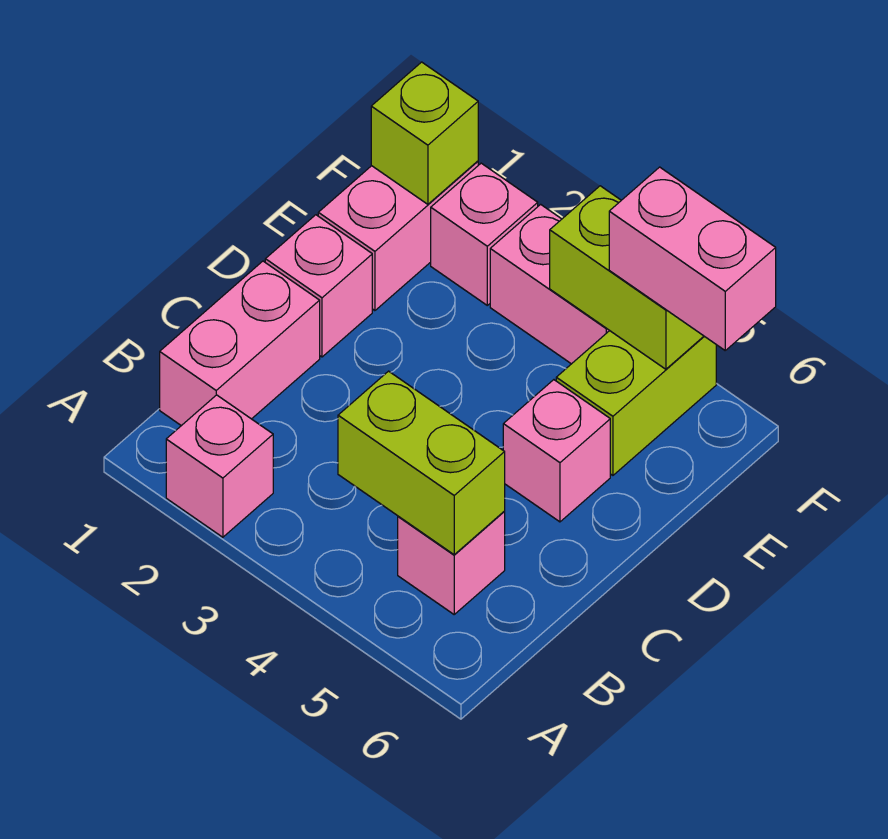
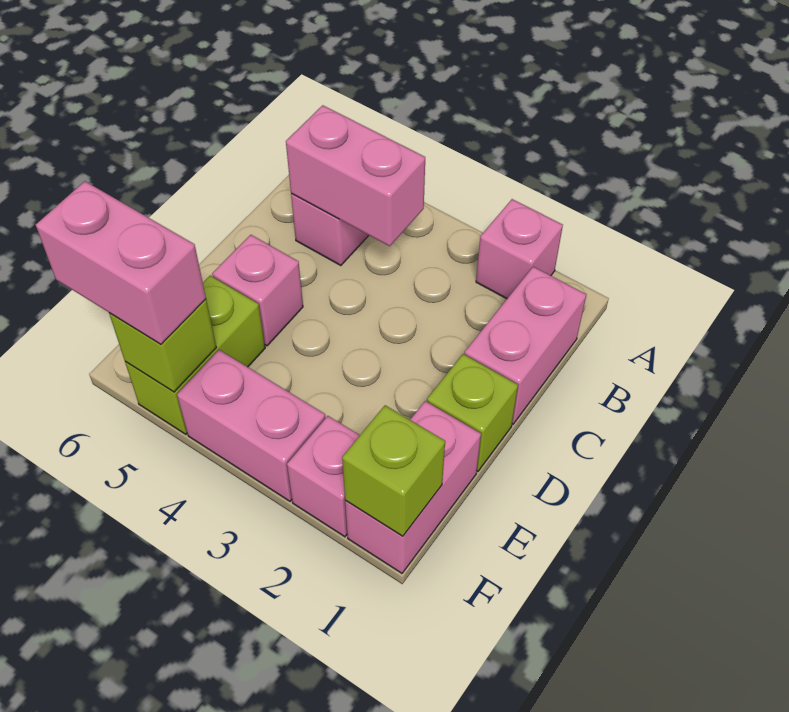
lime 1x2 brick [338,371,505,555] -> pink 1x2 brick [286,105,425,246]
pink 1x1 brick [265,215,372,357] -> lime 1x1 brick [427,354,518,471]
lime 1x2 brick [550,186,704,369] -> lime 1x1 brick [109,299,216,392]

